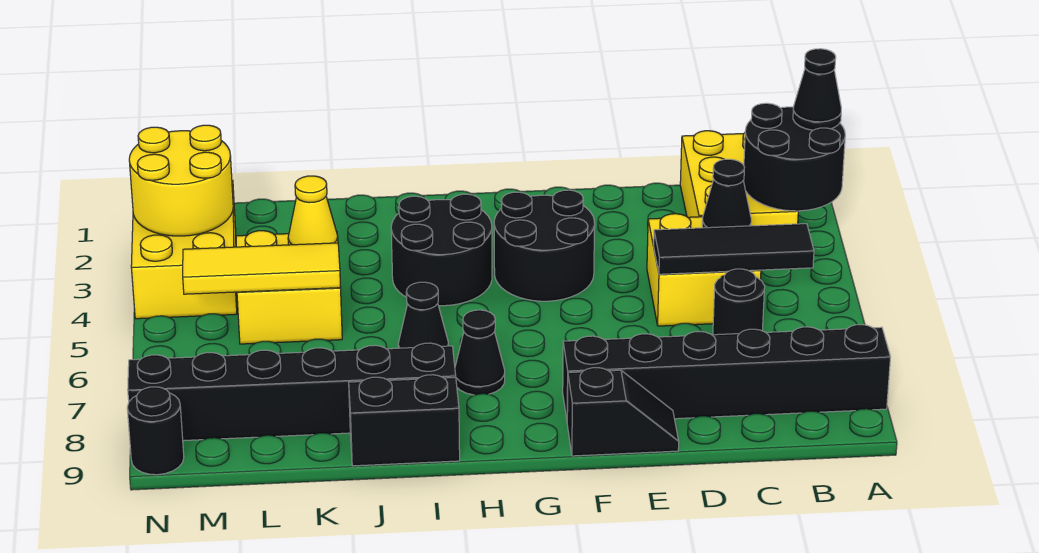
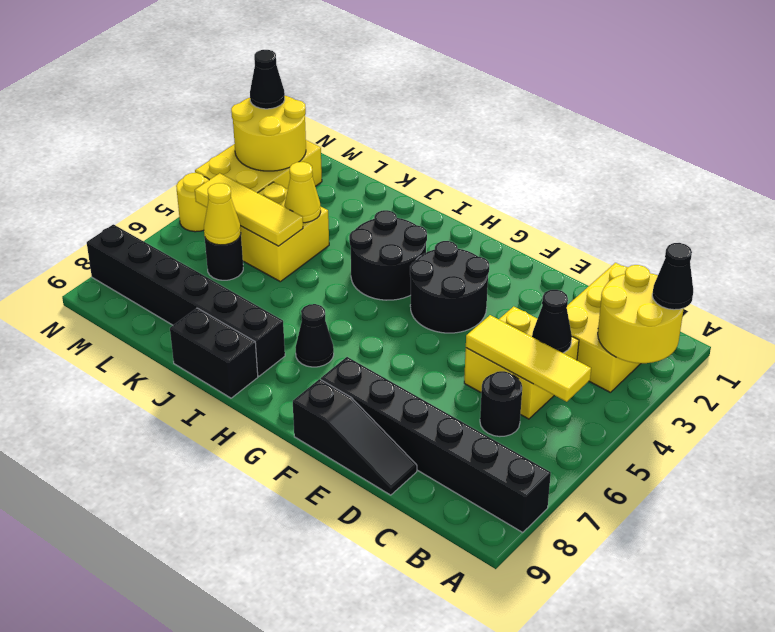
black 2x2 round brick [743,103,845,211] -> yellow 2x2 round brick [598,265,684,363]
black 1x3 tile [654,224,814,274] -> yellow 1x3 tile [466,315,591,402]
black 1x2 slope [567,368,679,456] -> black 1x3 slope [293,379,417,495]
black 1x1 cone [398,282,448,348] -> black 1x1 cone moved to [250,50,285,109]
none -> yellow 1x1 cone [204,183,241,245]
none -> yellow 1x1 round brick [176,173,209,232]
black 1x1 round brick [127,387,184,475] -> black 1x1 round brick moved to [205,235,243,280]

